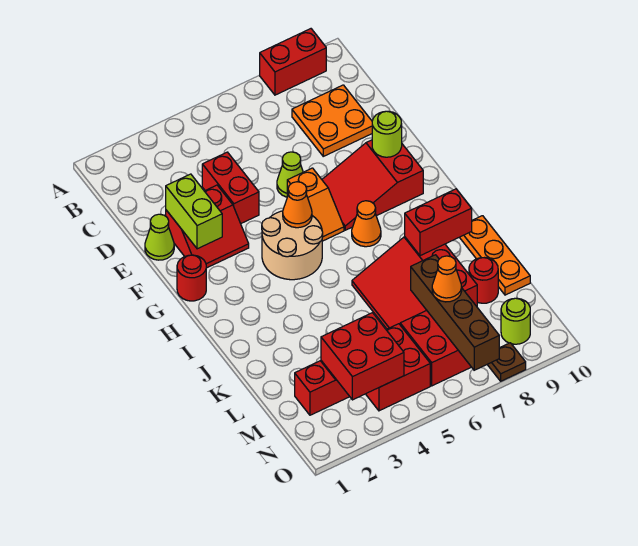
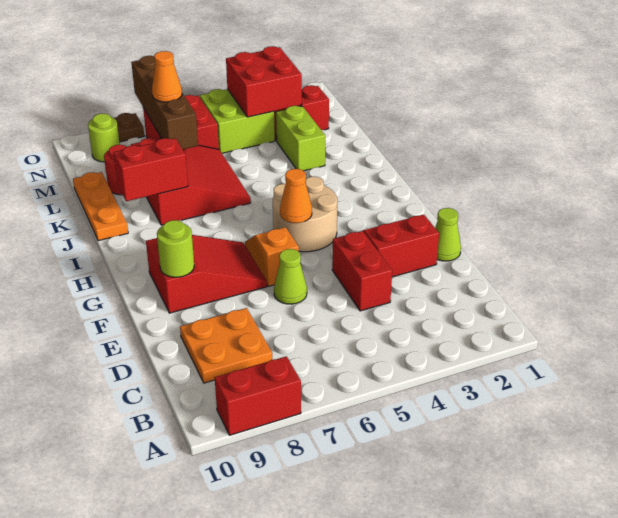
lime 1x2 brick [166,174,222,249] -> lime 1x2 brick moved to [276,106,325,171]
red 1x1 round brick [177,255,206,301] -> none
orange 1x1 cone [352,201,381,247] -> none
red 2x2 brick [366,324,430,411] -> lime 2x2 brick [200,89,275,153]

